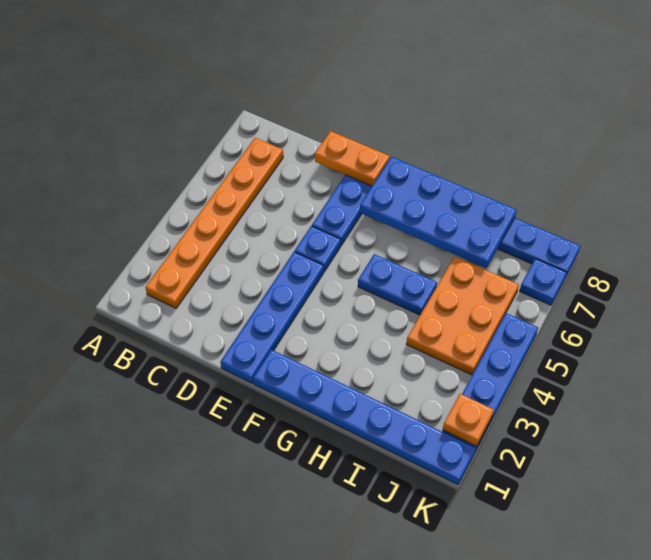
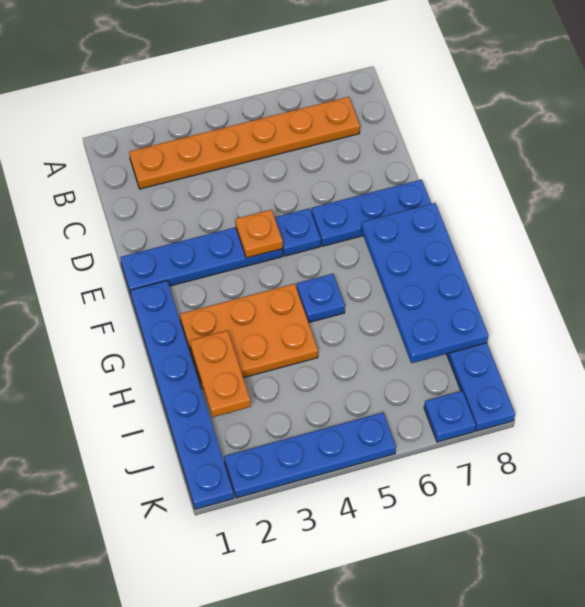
orange 1x2 plate [315,131,390,186] -> orange 1x2 plate moved to [190,331,251,417]
blue 1x2 plate [358,254,437,315] -> blue 1x1 plate [297,274,345,323]
orange 2x3 plate [406,256,519,375] -> orange 2x3 plate moved to [180,284,318,389]
orange 1x1 plate [443,394,494,446] -> orange 1x1 plate moved to [235,210,283,258]

